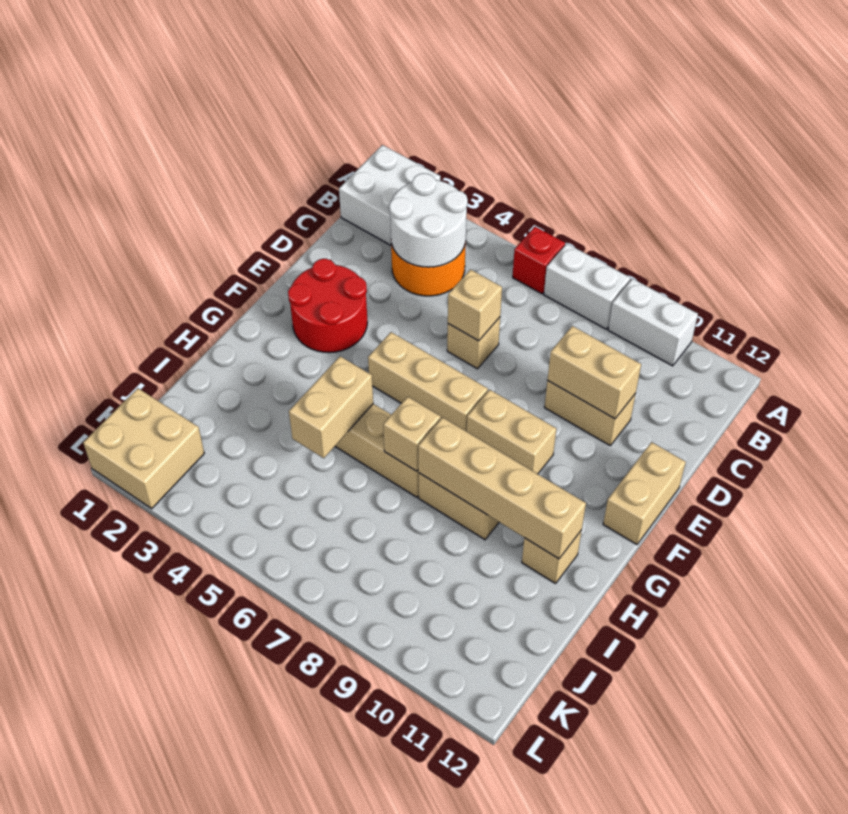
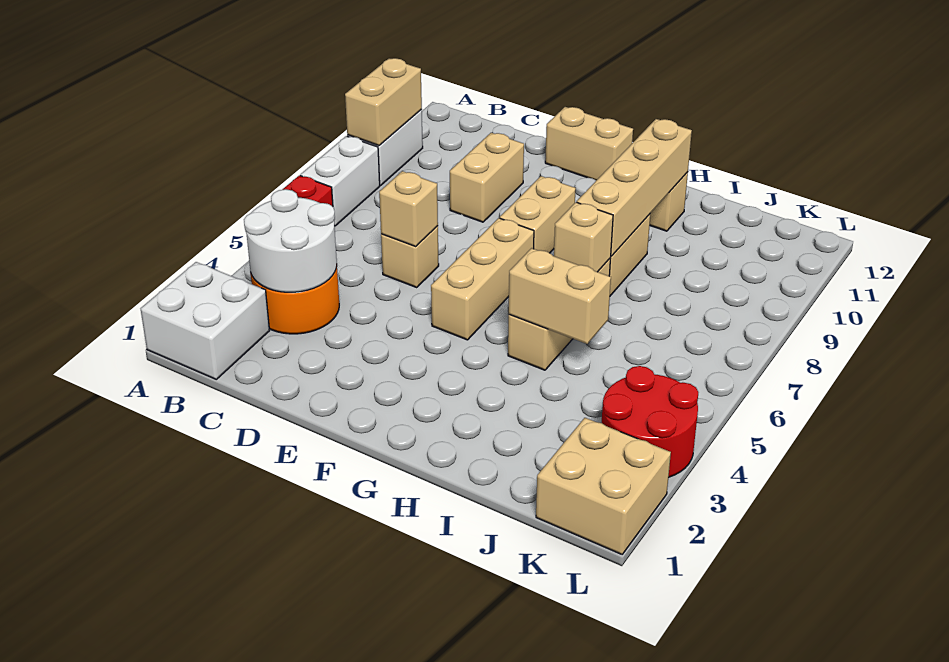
tan 1x2 brick [548,326,641,419] -> tan 1x2 brick moved to [345,58,422,146]
red 2x2 round brick [288,259,367,353] -> red 2x2 round brick moved to [602,366,698,478]

